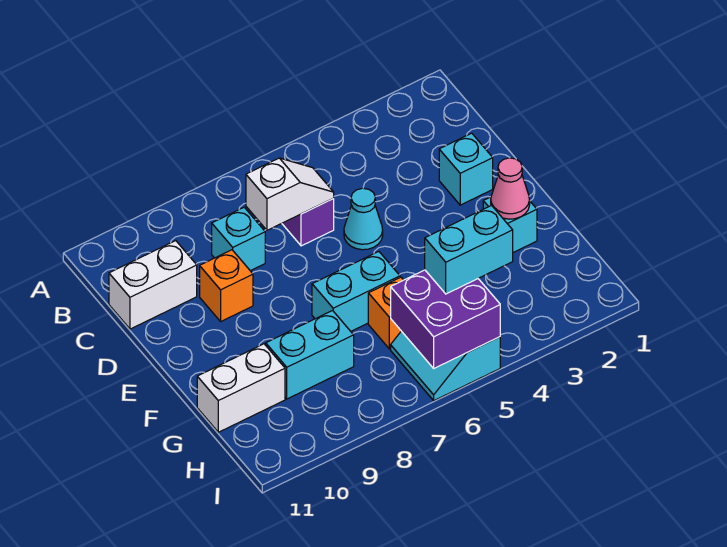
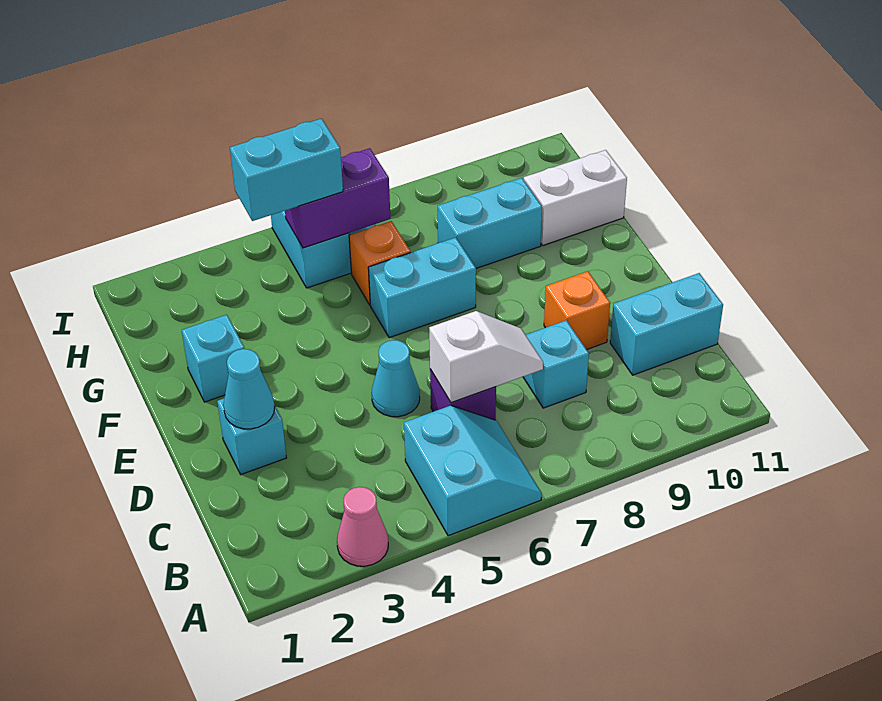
none -> cyan 2x2 slope [404,405,542,536]
white 1x2 slope [246,158,334,230] -> white 1x2 slope turned to [429,311,543,403]
white 1x2 brick [109,241,197,329] -> cyan 1x2 brick [610,273,723,375]
none -> cyan 1x1 cone [223,349,275,429]
pink 1x1 cone [491,158,530,219] -> pink 1x1 cone moved to [337,487,388,566]
purple 2x2 brick [391,270,500,368] -> purple 1x2 brick [285,148,391,248]

